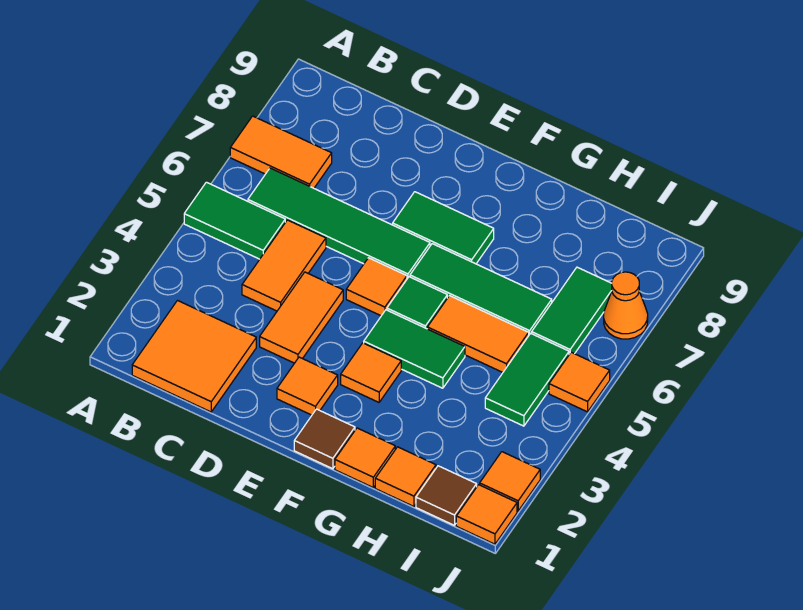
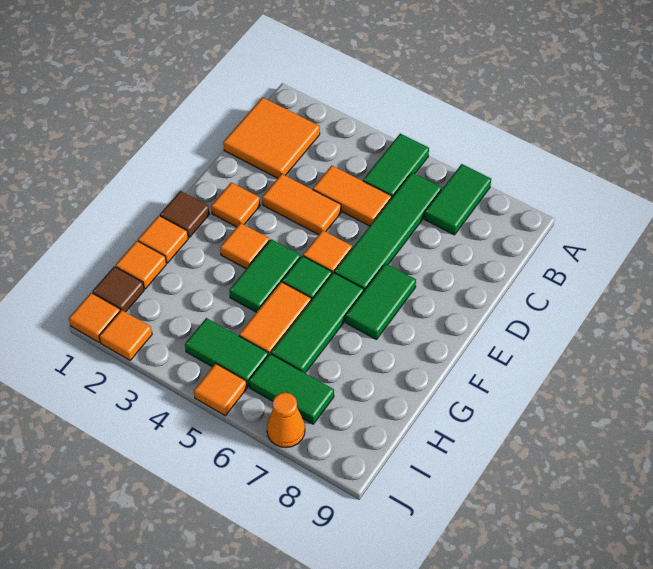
orange 1x2 tile [230,116,332,188] -> green 1x2 tile [425,164,491,235]

